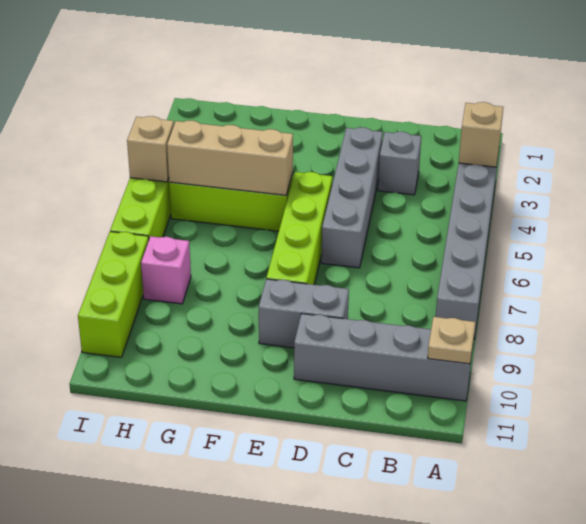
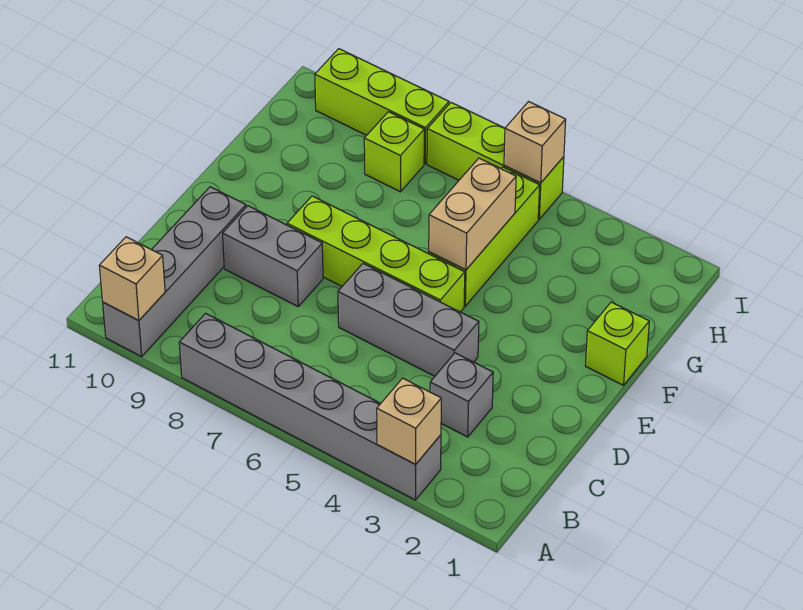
tan 1x1 plate [428,317,475,364] -> tan 1x1 brick [99,237,165,321]
grey 1x4 brick [321,127,383,268] -> grey 1x3 brick [338,264,479,376]
grey 1x2 brick [259,279,349,348] -> grey 1x2 brick turned to [223,206,323,306]
none -> lime 1x1 brick [585,302,649,385]
tan 1x3 brick [167,120,293,195] -> tan 1x2 brick [429,158,516,270]
pink 1x1 brick [141,236,191,304] -> lime 1x1 brick [364,112,424,192]

